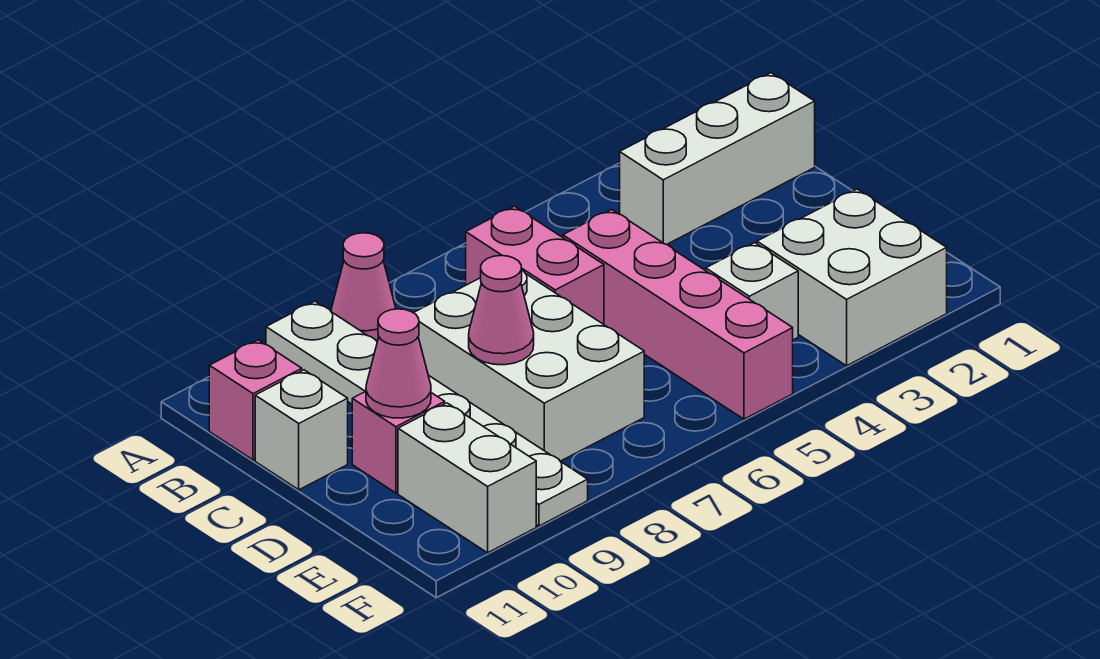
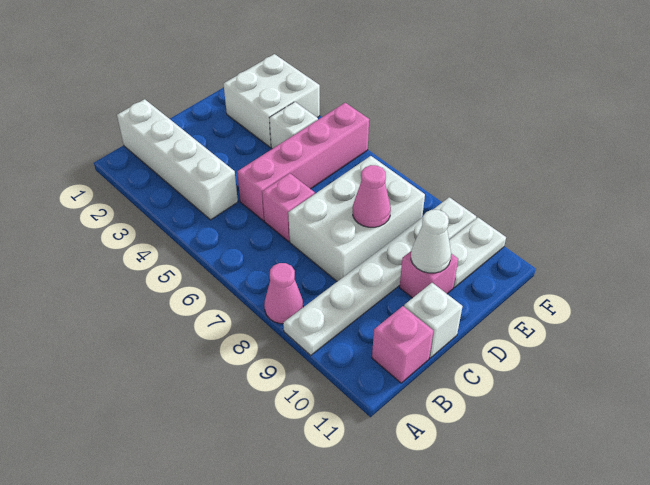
white 1x3 brick [620,73,815,245] -> white 1x4 brick [117,99,238,220]
pink 1x2 brick [466,206,604,324] -> pink 1x1 brick [262,173,315,241]
pink 1x1 cone [366,309,431,418] -> white 1x1 cone [411,210,451,273]
white 1x2 brick [398,403,536,553] -> white 1x2 plate [449,218,506,288]

